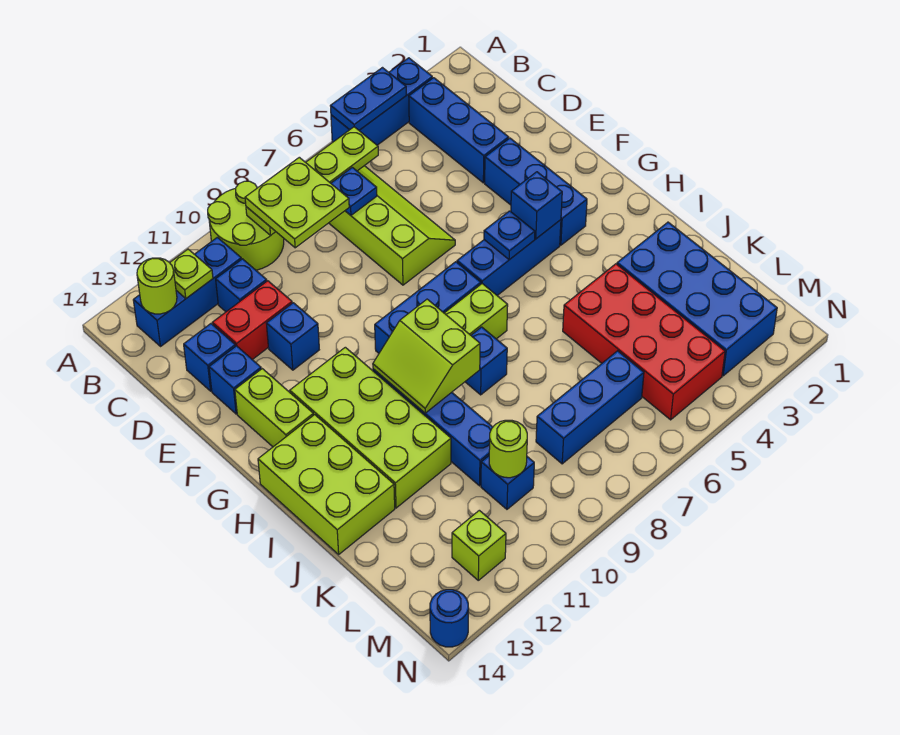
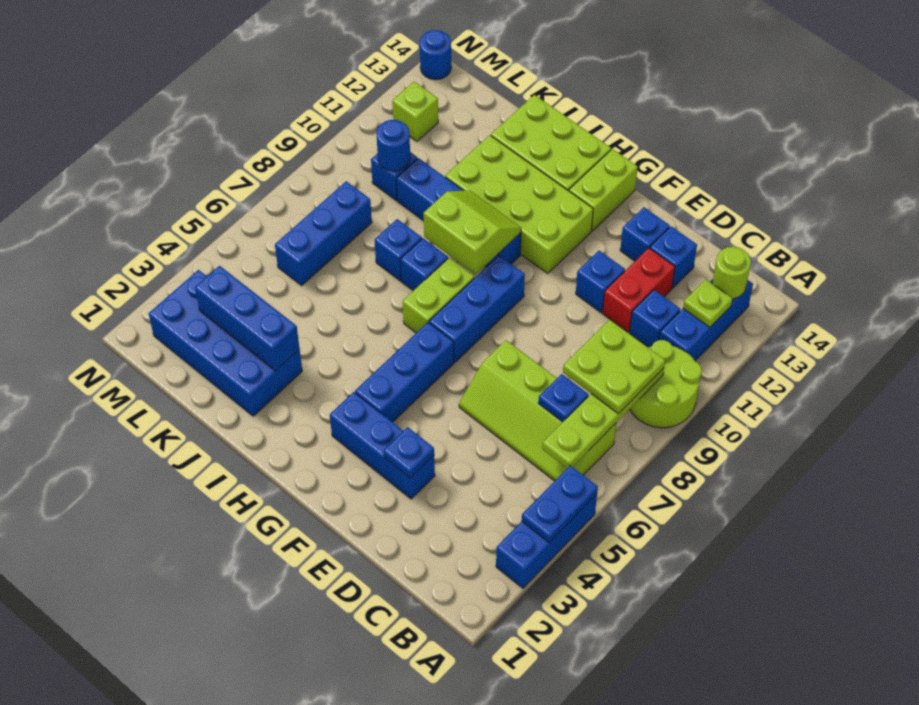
blue 1x3 brick [409,78,509,183] -> blue 1x3 brick moved to [195,266,300,371]
lime 1x2 brick [235,369,313,447] -> lime 1x2 brick turned to [569,149,638,231]
blue 1x1 brick [511,172,562,239] -> blue 1x1 brick moved to [375,219,422,281]
blue 1x1 plate [484,211,535,260] -> blue 1x1 plate moved to [384,427,434,478]
red 2x4 brick [563,264,725,420] -> none
lime 1x1 round brick [489,420,527,478] -> blue 1x1 round brick [376,120,410,171]

